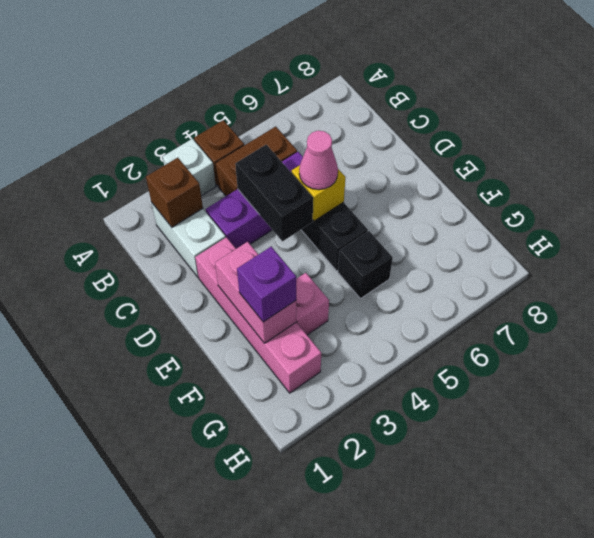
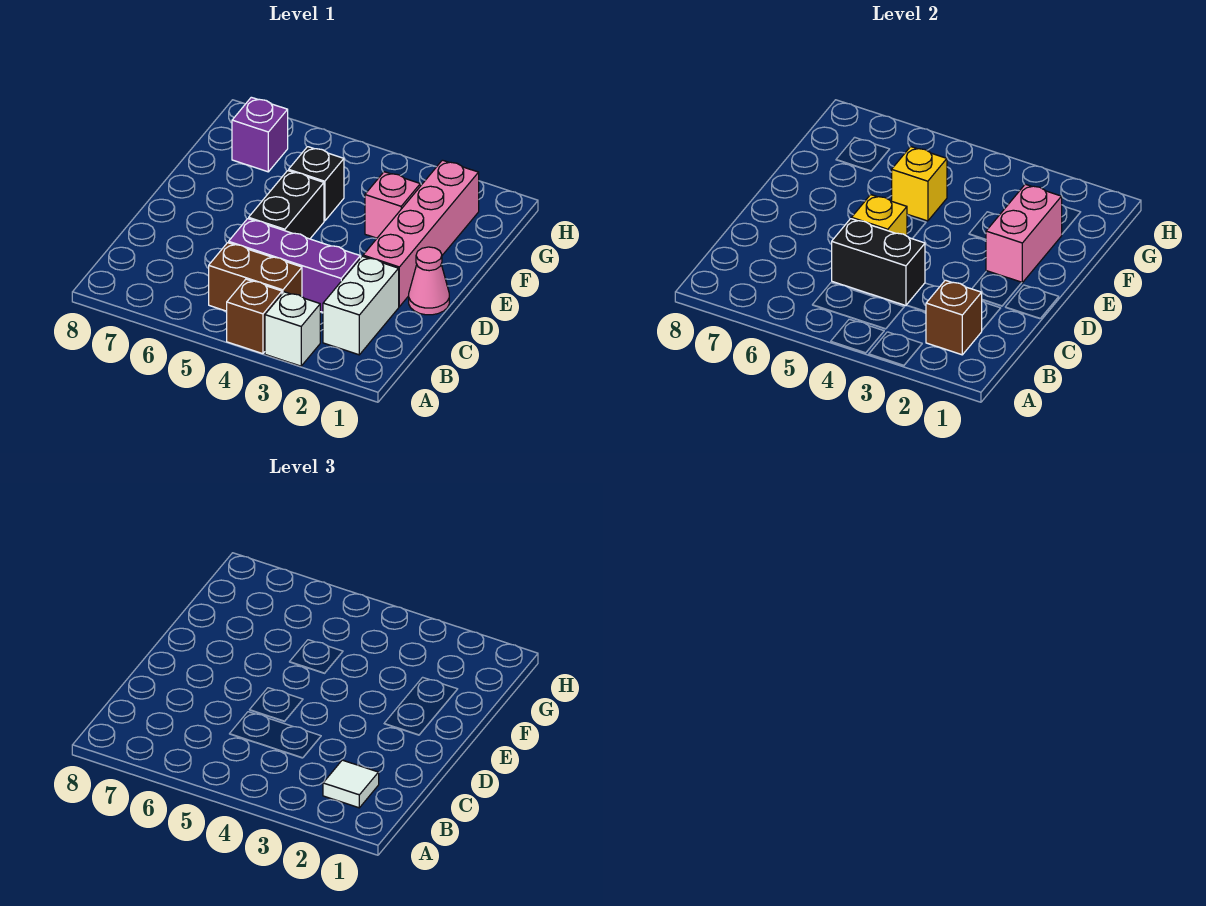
none -> white 1x1 tile [323,760,379,808]
black 1x2 brick [235,145,313,241] -> black 1x2 brick turned to [832,219,925,306]
pink 1x1 cone [299,131,338,190] -> pink 1x1 cone moved to [409,247,449,315]
purple 1x1 brick [237,247,296,322] -> purple 1x1 brick moved to [232,97,288,172]
none -> yellow 1x1 brick [892,147,947,221]

